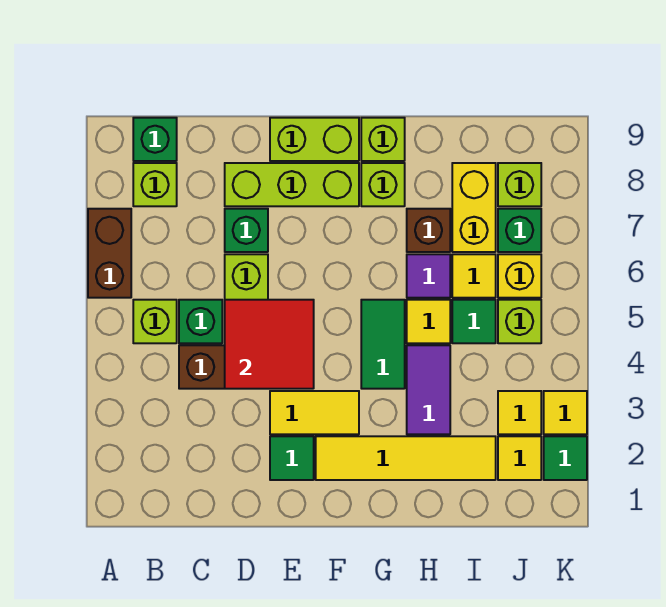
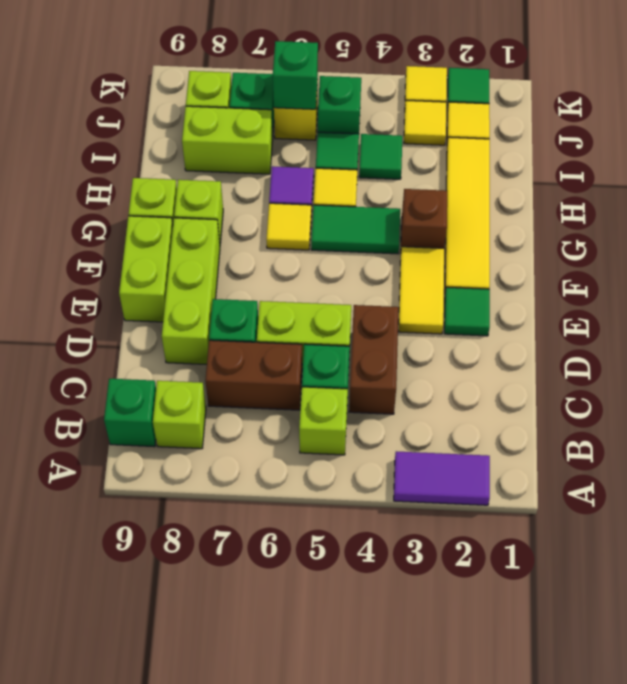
brown 1x2 brick [88,209,131,298] -> brown 1x2 brick moved to [205,340,302,410]
red 2x2 tile [225,300,314,389] -> none
purple 1x2 tile [407,345,450,434] -> purple 1x2 tile moved to [394,451,490,505]
brown 1x1 brick [407,209,450,252] -> brown 1x1 brick moved to [401,189,447,248]
none -> green 1x1 tile [359,134,402,179]
yellow 1x1 tile [452,254,496,298] -> yellow 1x1 tile moved to [266,203,311,250]
yellow 1x2 brick [452,163,496,252] -> lime 1x2 brick [182,106,273,174]
lime 1x1 brick [498,300,541,343] -> green 1x1 brick [318,76,361,134]
none -> green 1x1 brick [273,41,318,109]

